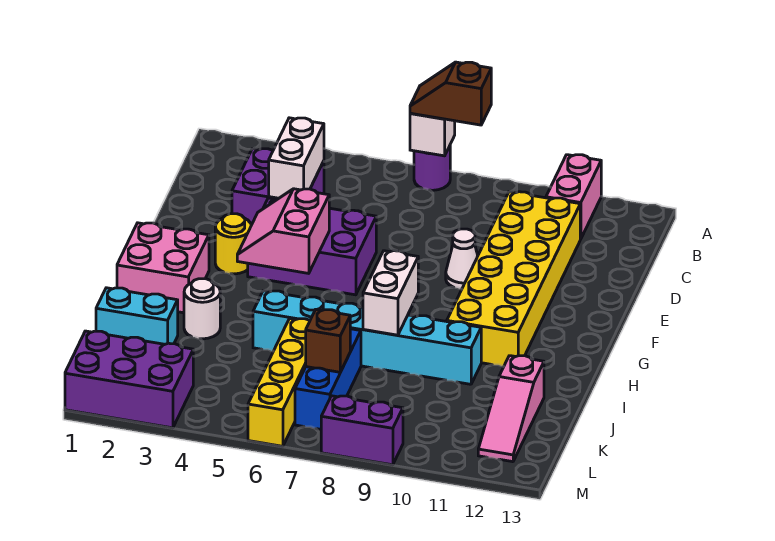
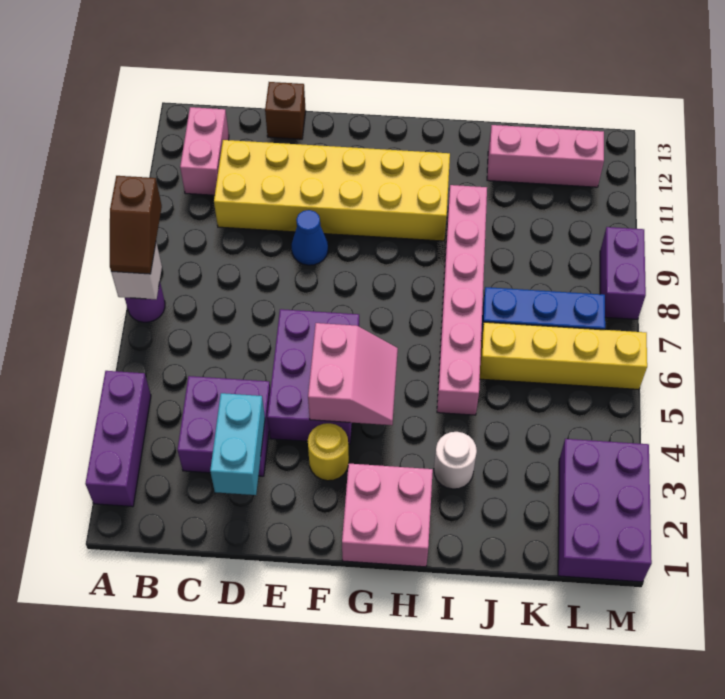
none -> purple 1x3 brick [85,371,151,507]
pink 1x2 brick [546,155,601,239] -> pink 1x2 brick turned to [180,107,229,195]
white 1x2 brick [269,118,324,198] -> none
white 1x1 cone [446,229,478,289] -> blue 1x1 cone [291,210,328,265]
pink 2x2 slope [237,189,329,273] -> pink 2x2 slope turned to [308,323,398,425]
white 1x2 brick [363,251,418,335] -> none
cyan 1x6 brick [253,291,481,384] -> pink 1x6 brick [437,185,487,415]
cyan 1x2 brick [96,288,178,344] -> cyan 1x2 brick moved to [210,393,265,495]
pink 1x3 slope [478,356,544,462] -> pink 1x3 brick [487,125,604,187]
brown 1x1 brick [306,310,350,372] -> brown 1x1 brick moved to [265,82,306,139]

